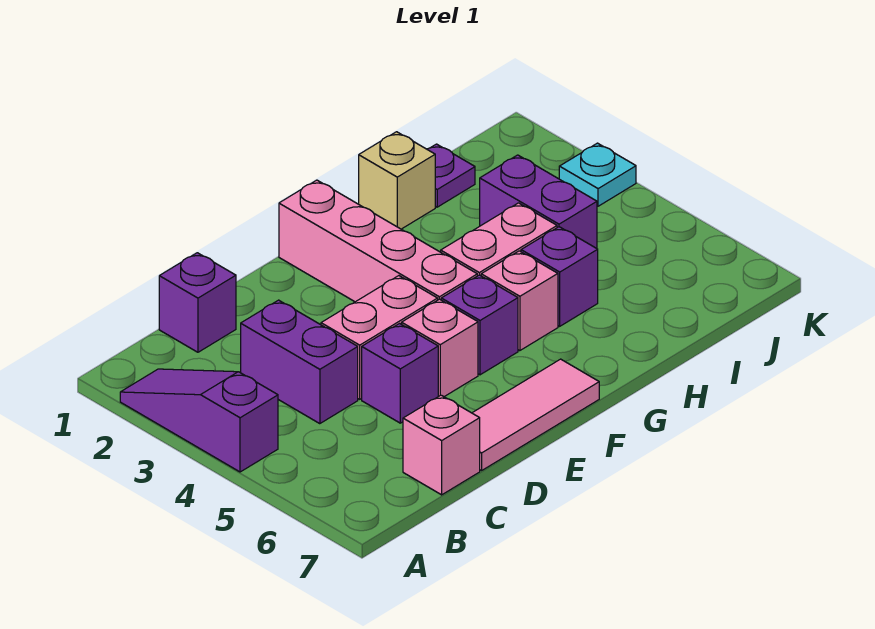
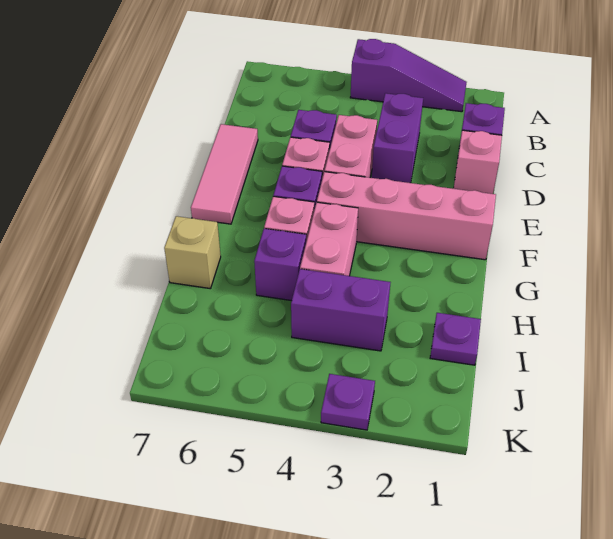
purple 1x2 brick [241,300,358,424] -> purple 1x2 brick turned to [372,93,423,183]
pink 1x1 brick [403,395,480,495] -> pink 1x1 brick moved to [454,130,502,194]
tan 1x1 brick [359,132,435,229] -> tan 1x1 brick moved to [164,216,221,289]
cyan 1x1 plate [559,143,636,206] -> purple 1x1 plate [321,374,375,430]

